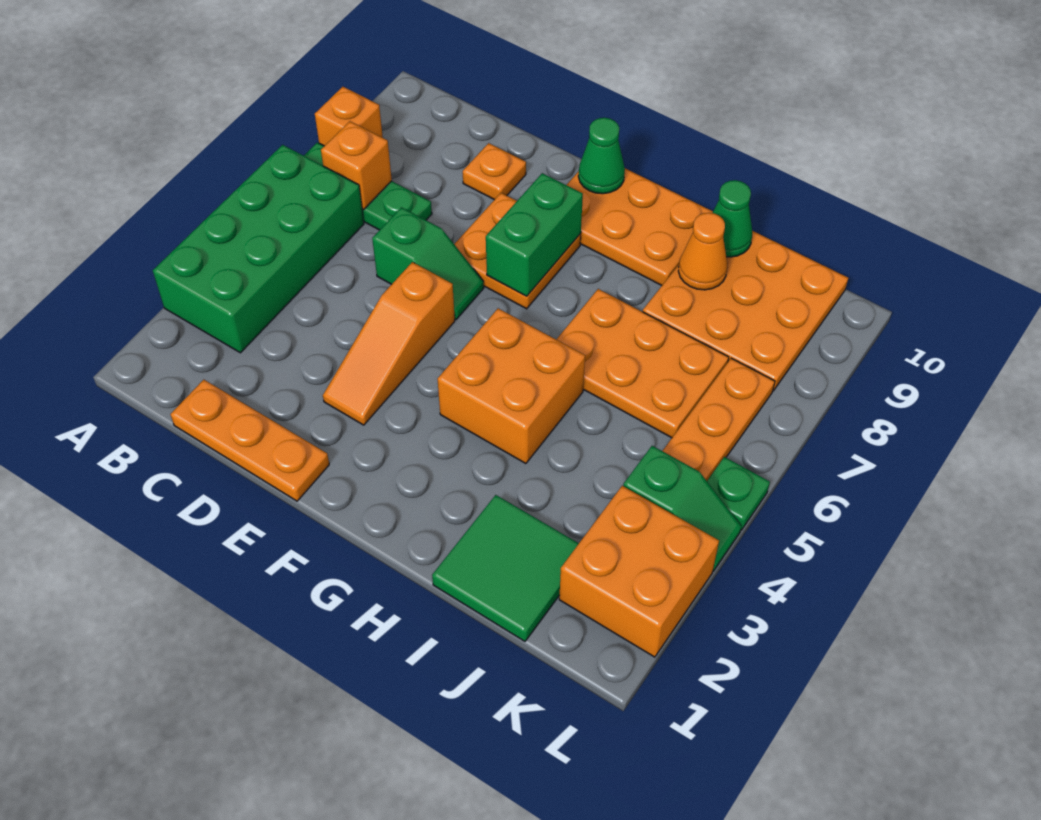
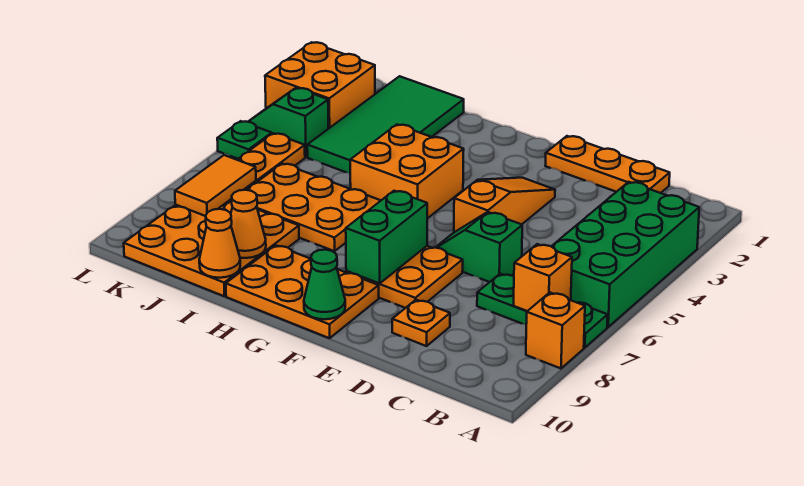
green 2x2 tile [432,495,579,641] -> green 2x4 tile [307,76,464,173]
green 1x1 cone [713,180,752,257] -> orange 1x1 cone [199,209,240,278]
none -> orange 1x2 tile [175,155,256,216]

